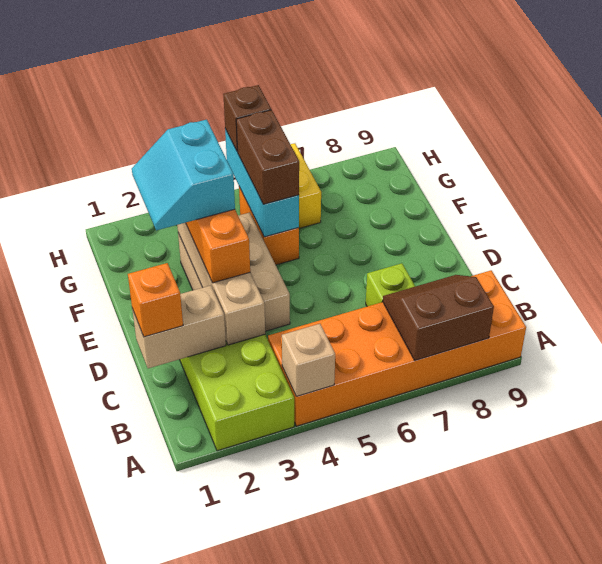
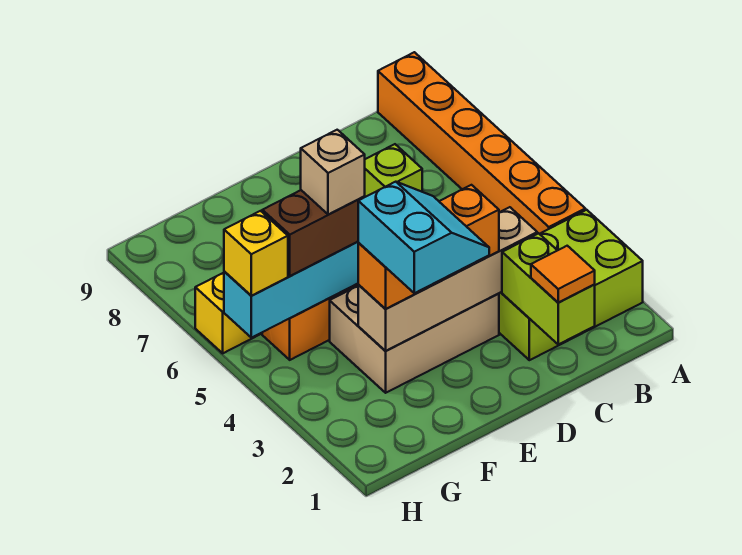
orange 2x6 brick [268,270,526,426] -> orange 1x6 brick [378,52,585,234]
tan 1x1 brick [282,324,335,396] -> tan 1x1 brick moved to [301,130,365,215]
brown 2x2 slope [383,275,494,360] -> none
tan 1x2 brick [132,285,226,368] -> lime 1x2 brick [502,233,595,344]
orange 1x1 brick [128,263,183,337] -> orange 1x1 tile [531,246,595,302]
cyan 2x2 slope [132,120,235,230] -> cyan 2x2 slope turned to [358,182,489,293]
brown 1x1 brick [223,85,271,152] -> yellow 1x1 brick [224,211,288,296]

